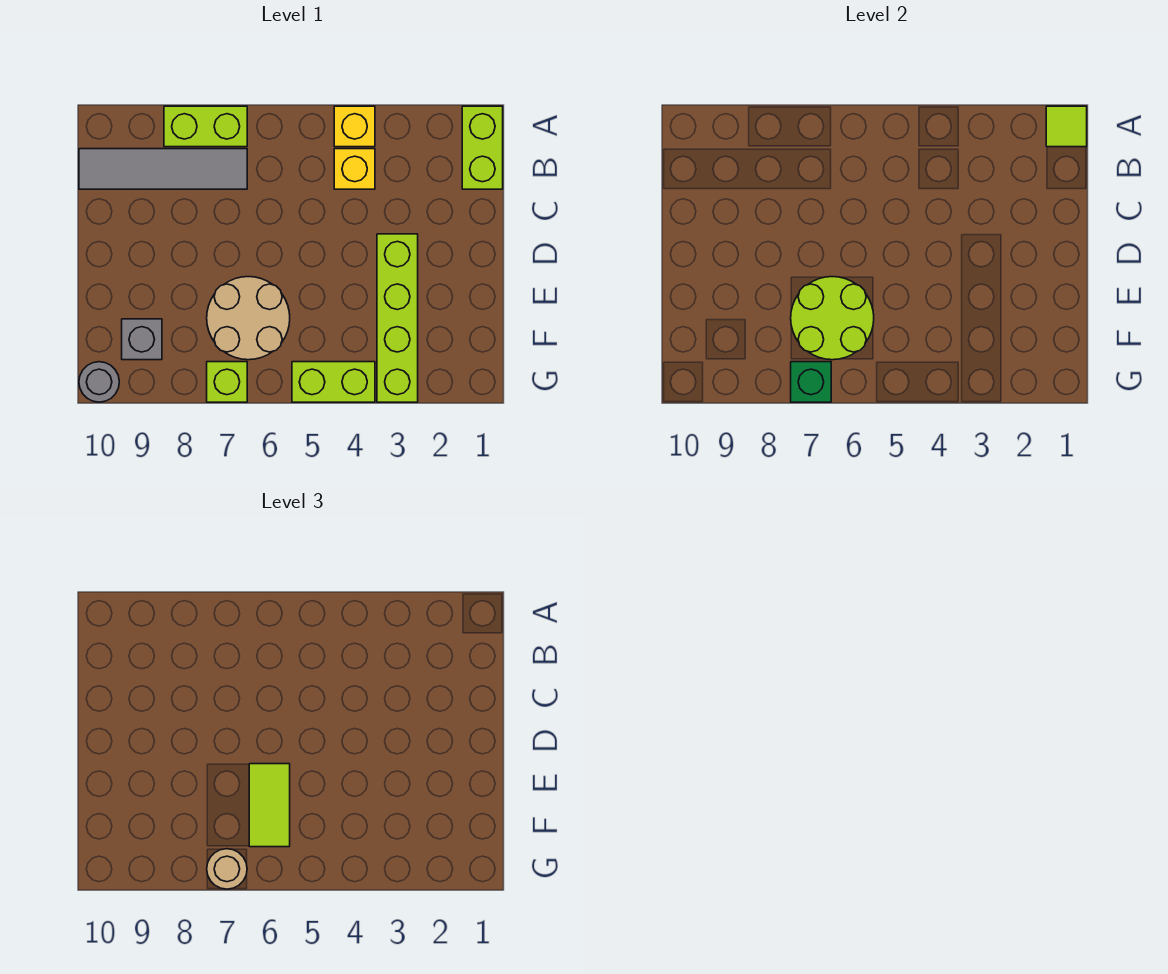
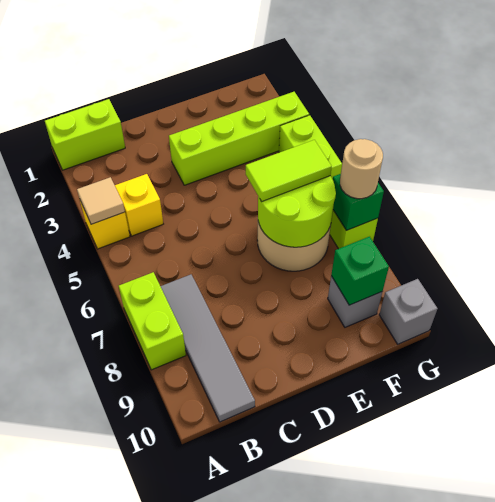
lime 1x1 tile [1046,106,1087,147] -> none
none -> tan 1x1 tile [77,177,125,224]
none -> green 1x1 brick [331,237,389,305]
grey 1x1 round brick [79,362,119,402] -> grey 1x1 brick [379,279,438,344]

